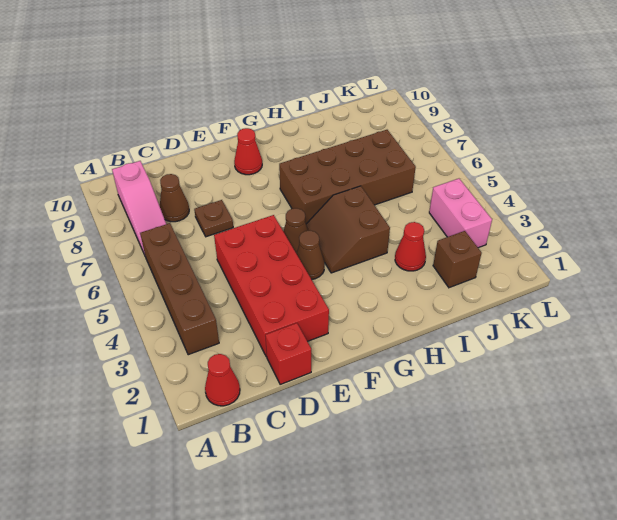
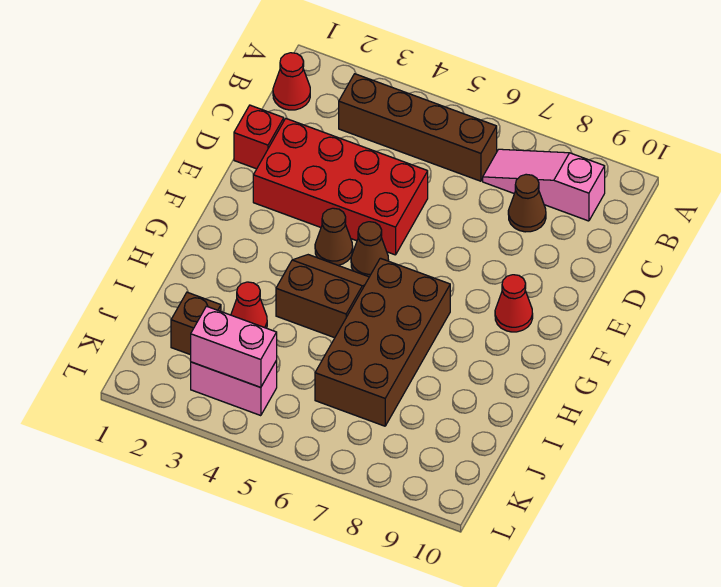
brown 1x1 plate [194,200,233,237] -> none
none -> pink 1x2 brick [191,306,277,387]

